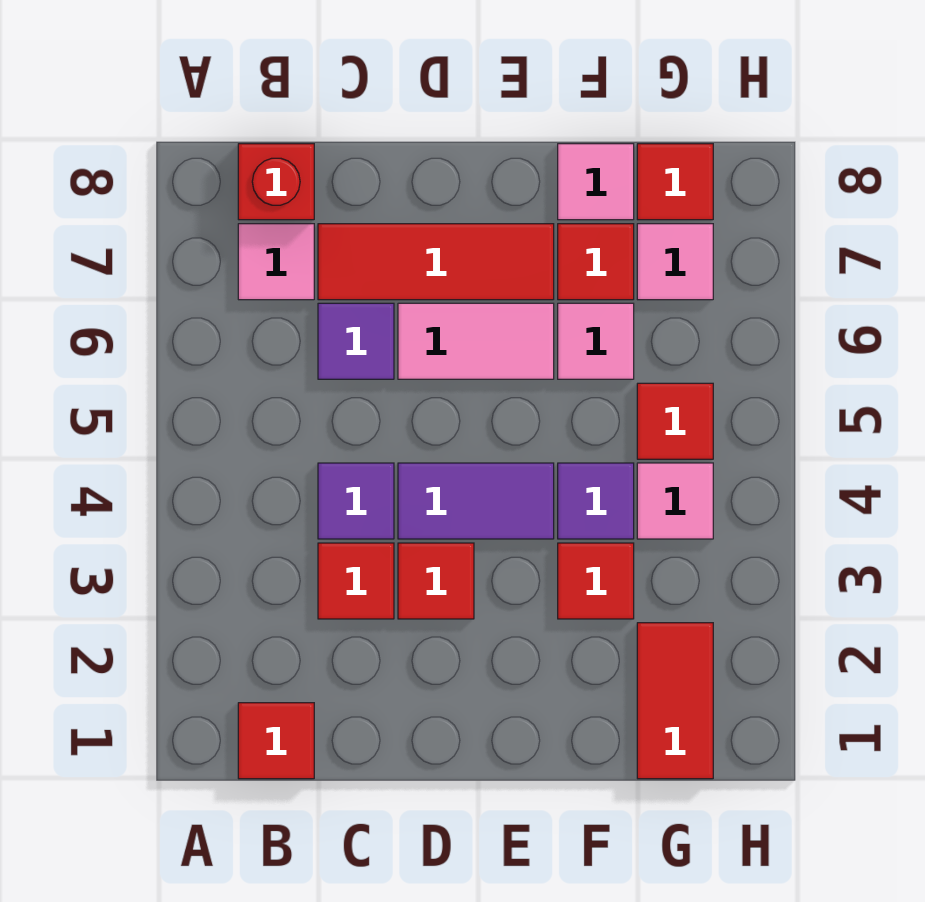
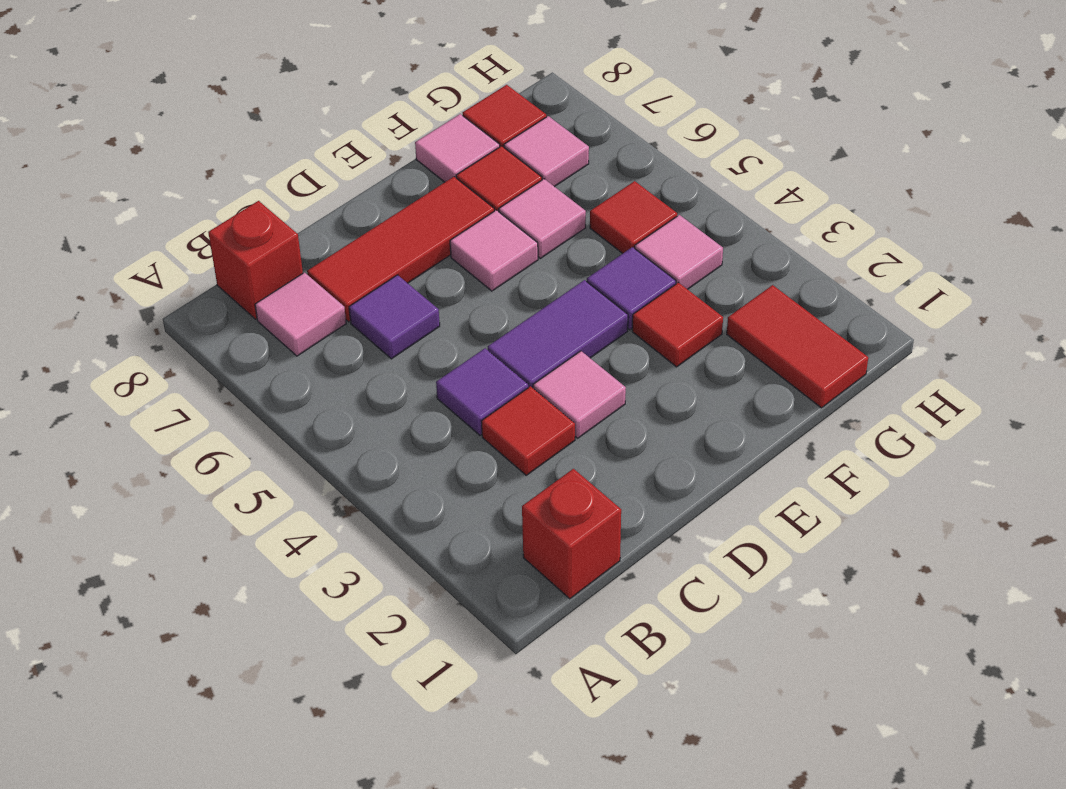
red 1x1 tile [238,703,314,779] -> red 1x1 brick [522,469,621,599]
red 1x1 tile [398,543,474,619] -> pink 1x1 tile [533,351,626,438]
pink 1x2 tile [398,303,554,379] -> pink 1x1 tile [450,210,538,291]

